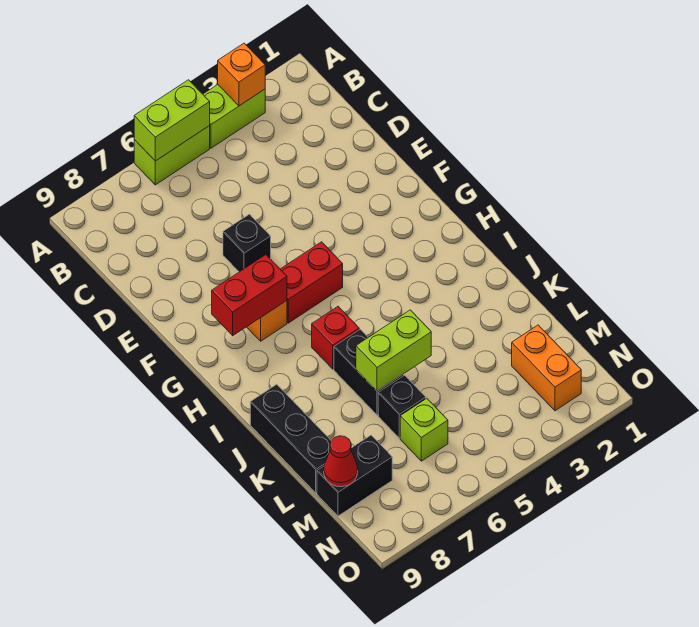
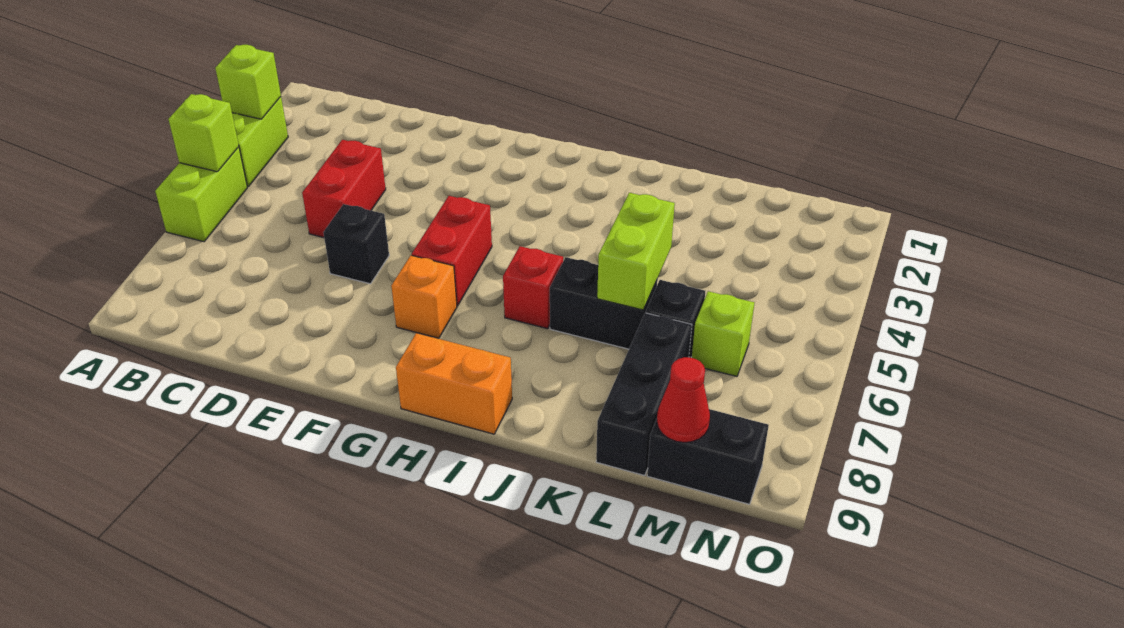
orange 1x1 brick [218,43,265,106] -> lime 1x1 brick [215,45,281,119]
lime 1x2 brick [134,80,210,161] -> lime 1x1 brick [168,94,239,172]
red 1x2 brick [212,255,287,336] -> red 1x2 brick moved to [302,140,386,238]
black 1x3 brick [250,384,331,493] -> black 1x3 brick turned to [596,313,692,476]
orange 1x2 brick [512,325,581,411] -> orange 1x2 brick moved to [396,333,512,434]
black 1x2 brick [317,435,392,516] -> black 1x2 brick turned to [647,409,769,504]

